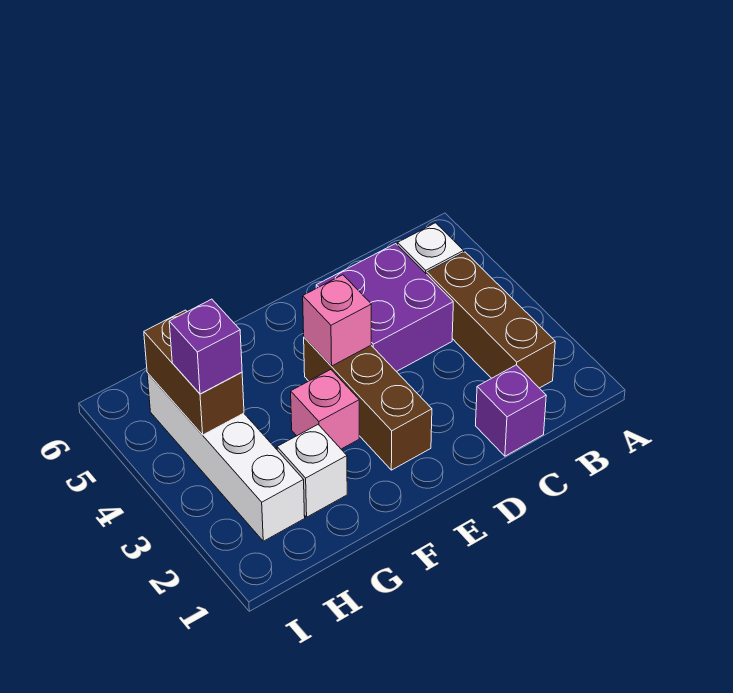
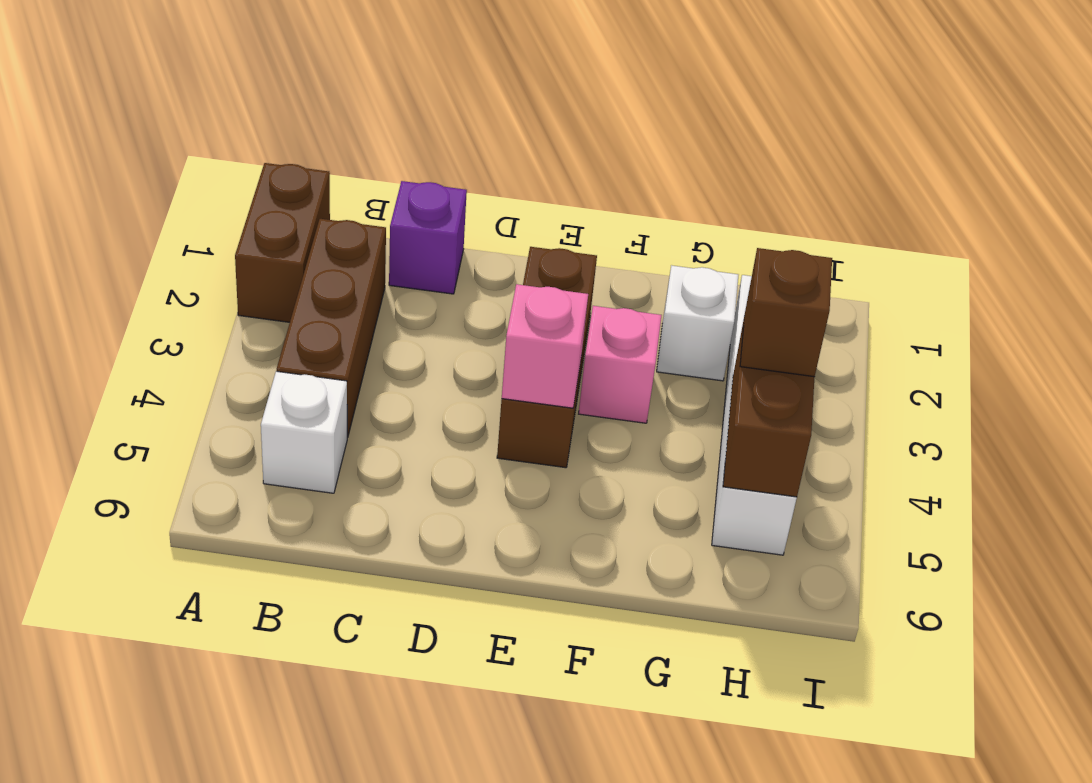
none -> brown 1x2 brick [235,163,330,322]
purple 2x2 brick [316,244,453,372] -> none
purple 1x1 brick [169,299,242,394] -> brown 1x1 brick [740,248,832,377]

